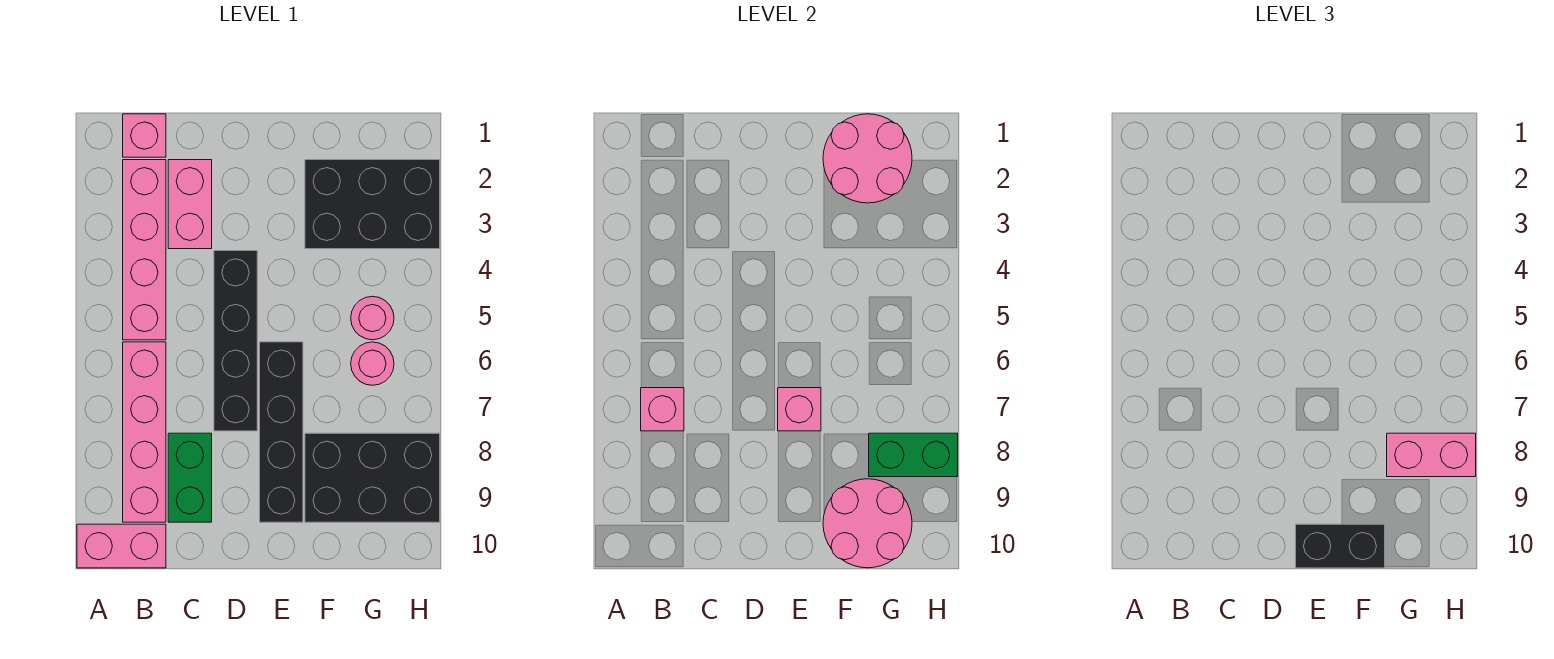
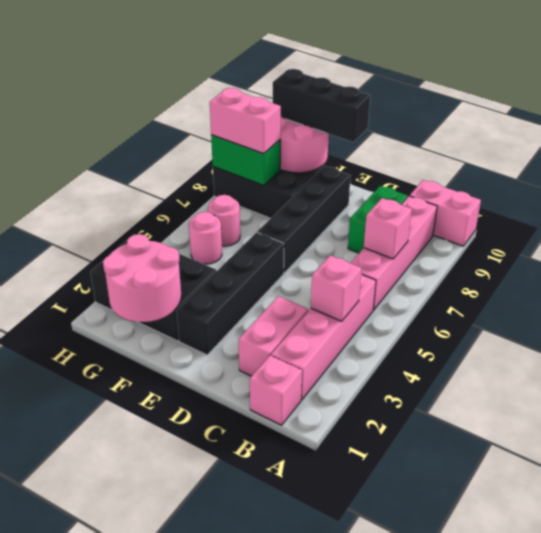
black 1x4 brick [214,251,257,431] -> black 1x4 brick moved to [177,232,284,355]
pink 1x1 brick [778,388,821,431] -> pink 1x1 brick moved to [311,255,362,321]
black 1x2 brick [1296,524,1385,568] -> black 1x3 brick [273,69,371,142]

